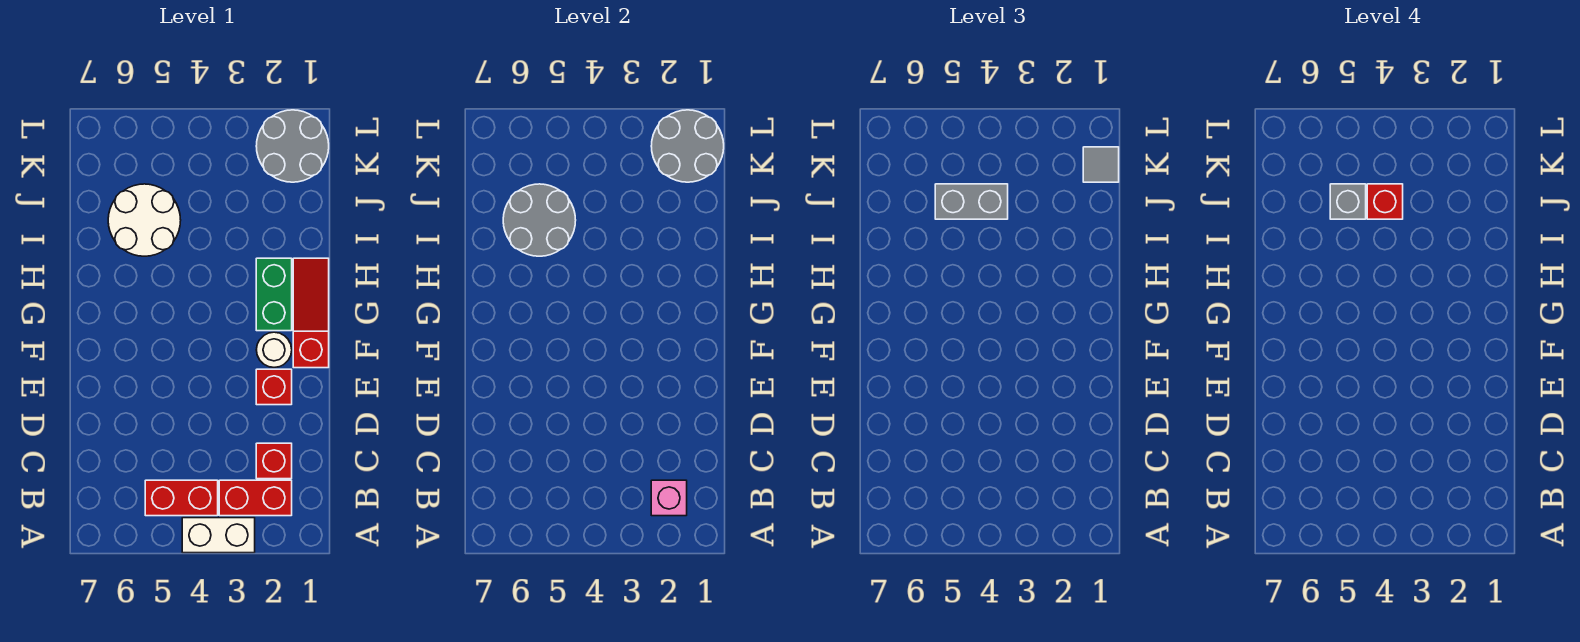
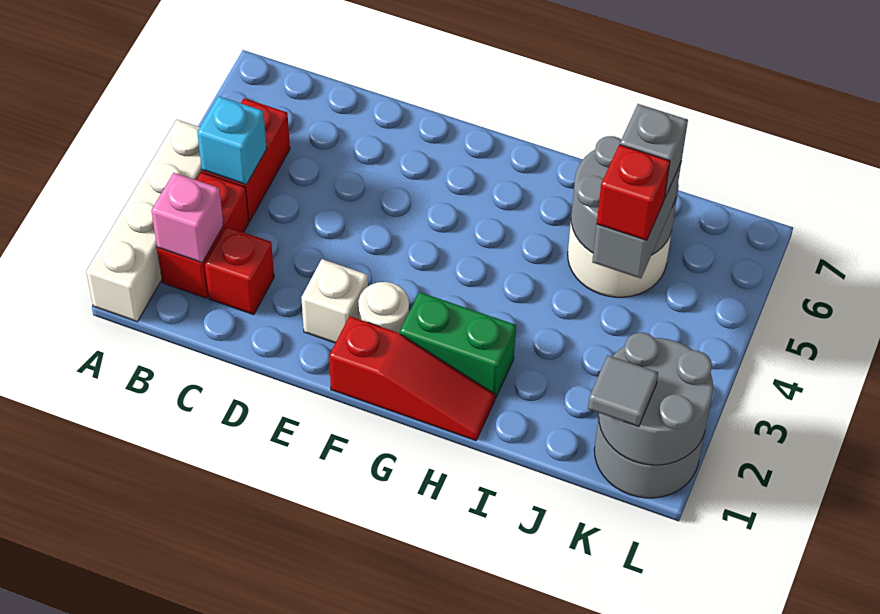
white 1x2 brick [182,518,255,553] -> white 1x4 brick [86,120,202,322]
none -> cyan 1x1 brick [197,96,267,185]
red 1x1 brick [256,369,292,405] -> white 1x1 brick [301,259,368,343]

